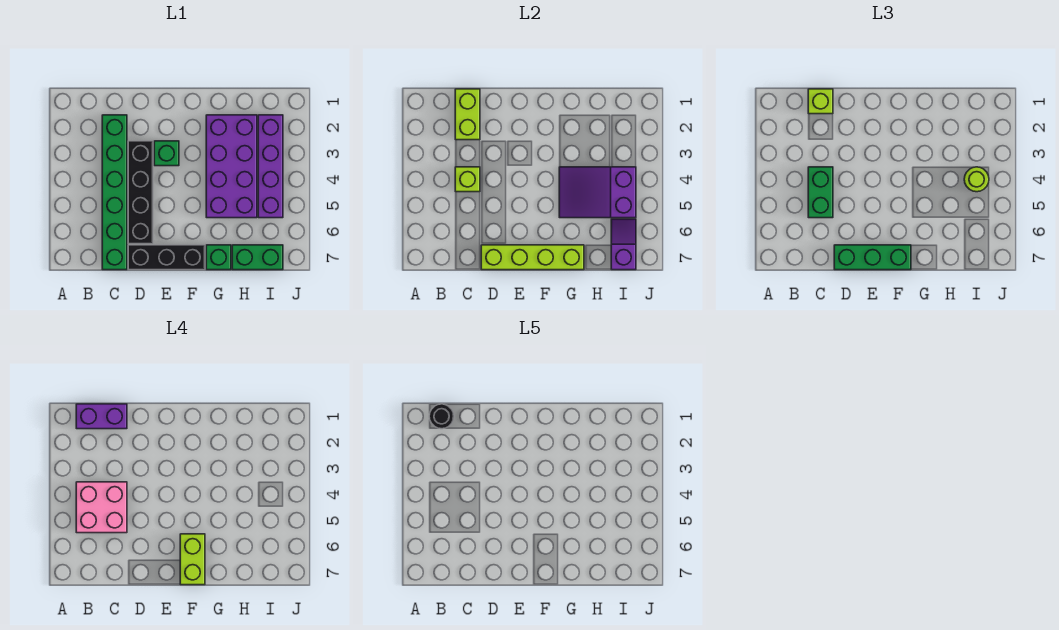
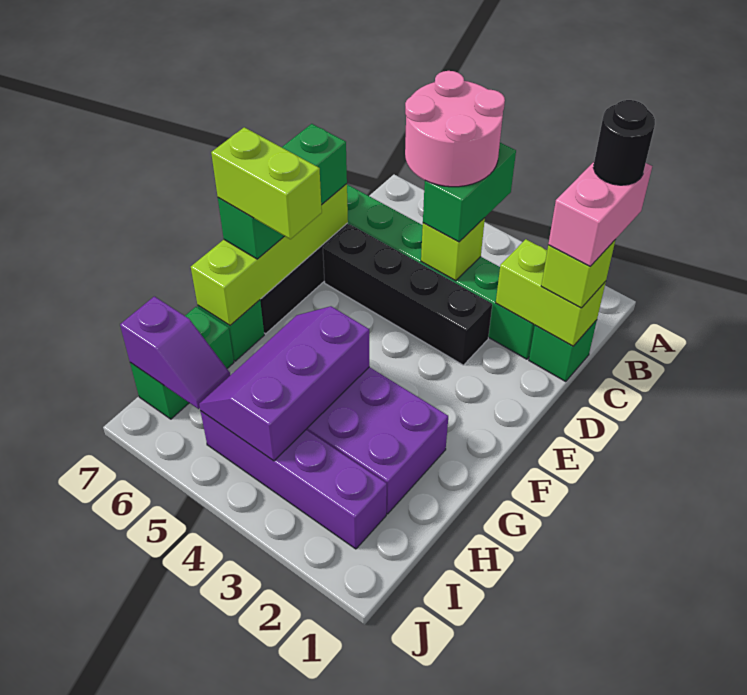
purple 1x2 brick [76,404,127,429] -> pink 1x2 brick [548,162,652,266]
pink 2x2 brick [76,482,127,533] -> pink 2x2 round brick [405,71,505,187]
green 1x2 brick [808,167,833,218] -> green 1x2 brick turned to [423,143,516,242]
green 1x1 brick [154,141,179,166] -> green 1x1 brick moved to [529,320,597,382]
purple 2x3 slope [559,167,636,218] -> purple 2x3 slope turned to [199,306,369,461]
lime 1x1 round brick [964,167,989,192] -> none

